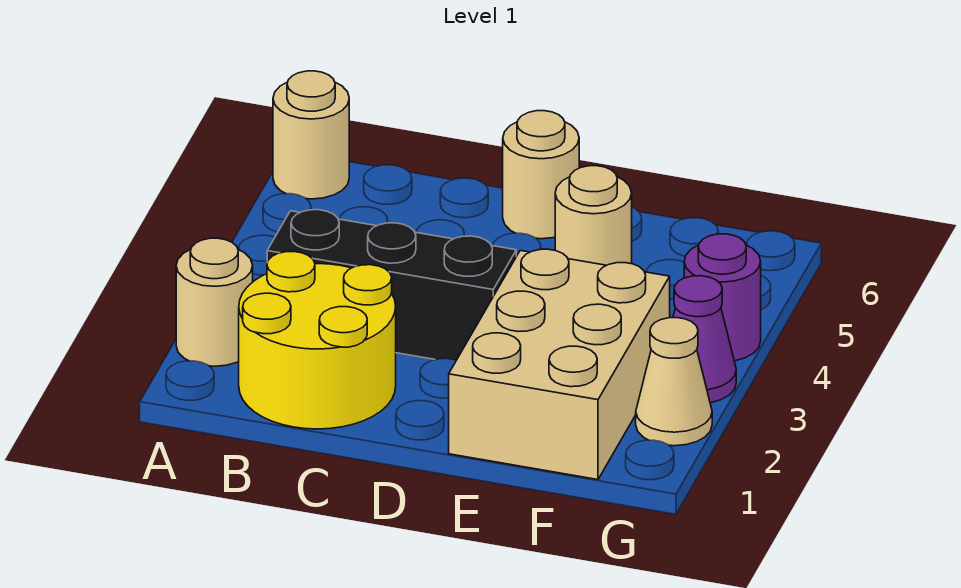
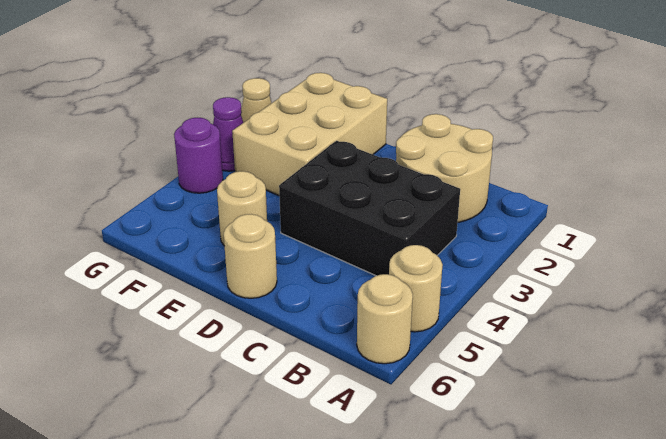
tan 1x1 round brick [176,238,253,366] -> tan 1x1 round brick moved to [389,245,443,332]
yellow 2x2 round brick [239,252,396,429] -> tan 2x2 round brick [396,114,493,222]
black 1x3 brick [267,210,516,360] -> black 2x3 brick [279,141,460,276]

